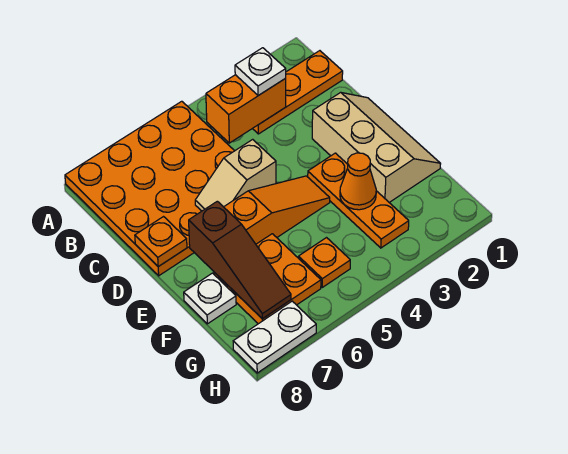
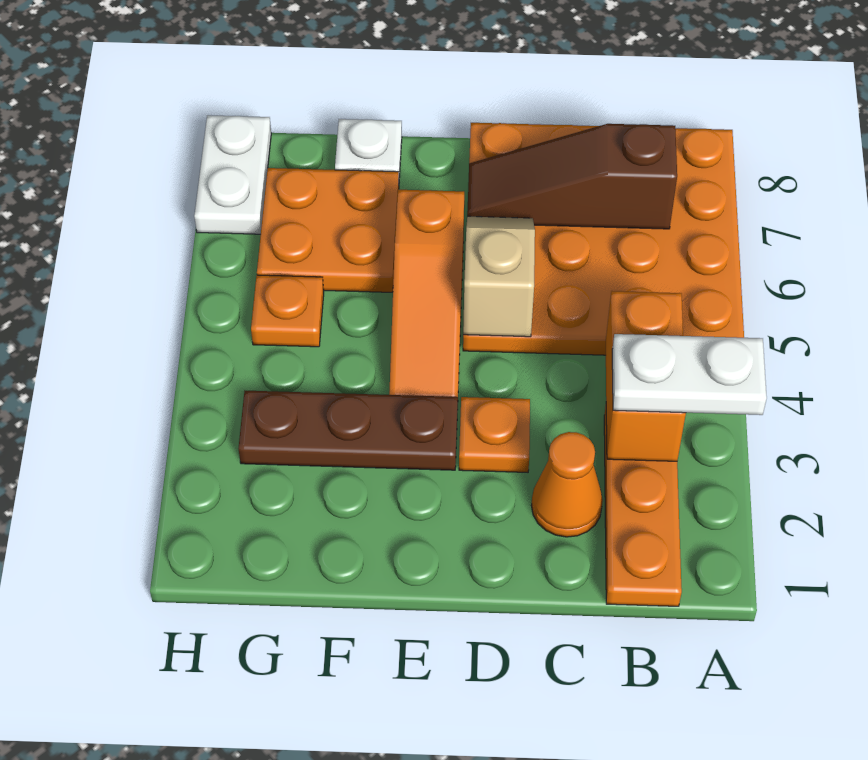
white 1x1 plate [235,48,286,96] -> white 1x2 plate [612,334,767,415]
tan 2x3 slope [312,92,441,202] -> none
orange 1x1 plate [135,217,187,267] -> orange 1x1 plate moved to [459,397,530,472]
orange 1x3 plate [308,153,409,248] -> brown 1x3 plate [238,391,458,470]
brown 1x3 slope [189,201,291,319] -> brown 1x3 slope moved to [467,124,677,229]
orange 1x1 cone [340,153,376,210] -> orange 1x1 cone moved to [531,432,603,537]

